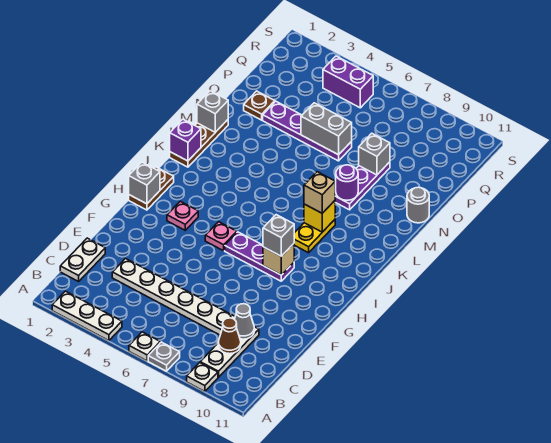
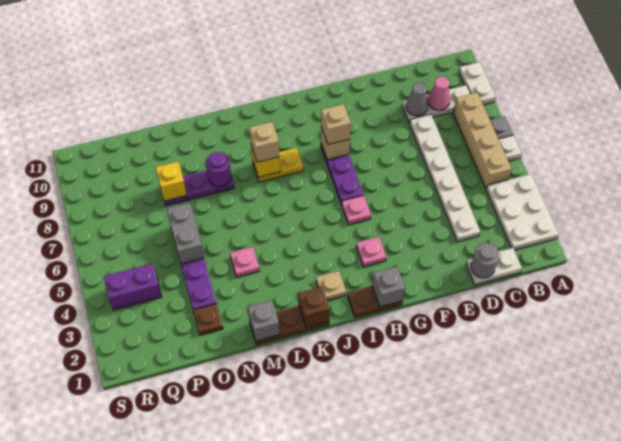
white 1x3 plate [52,291,122,341] -> white 2x3 plate [486,174,559,250]
white 1x1 plate [187,363,218,392] -> white 1x2 plate [459,62,496,105]
none -> tan 1x4 brick [453,93,512,189]
brown 1x1 cone [218,318,241,354] -> pink 1x1 cone [428,77,450,110]
grey 1x1 brick [263,215,294,256] -> tan 1x1 brick [321,104,351,144]
none -> tan 1x1 plate [316,271,346,301]
purple 1x1 brick [170,119,201,161] -> brown 1x1 brick [299,287,330,327]
none -> pink 1x1 plate [230,247,259,277]
grey 1x1 round brick [407,187,429,223] -> grey 1x1 round brick moved to [471,243,500,278]
grey 1x1 brick [359,133,390,175] -> yellow 1x1 brick [156,162,187,201]
purple 1x2 brick [323,56,373,108] -> purple 1x2 brick turned to [104,263,162,310]

